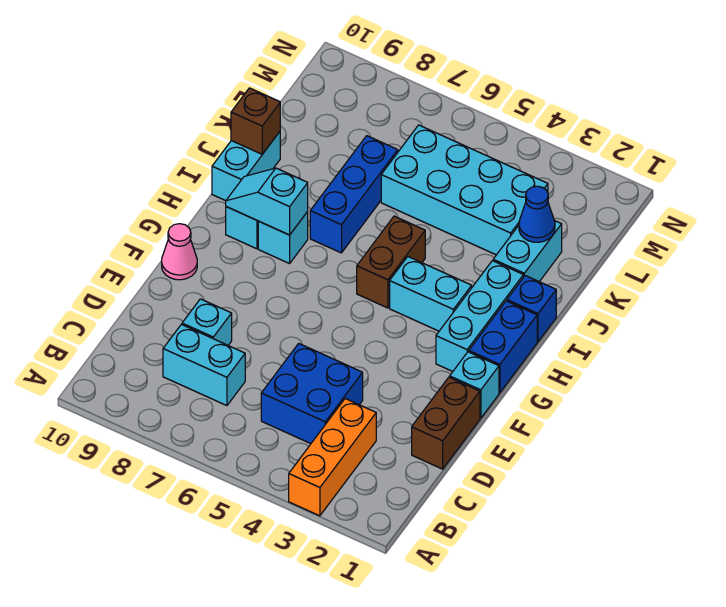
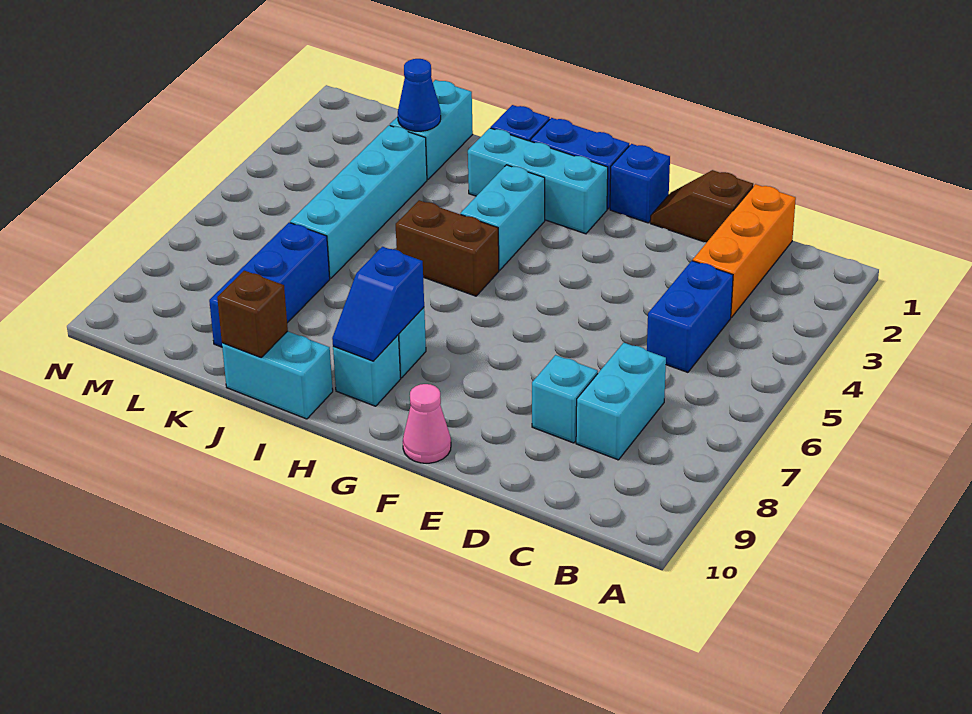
orange 1x3 brick [289,399,376,516] -> orange 1x3 brick turned to [693,184,796,318]
blue 2x2 brick [261,344,363,444] -> blue 1x2 brick [647,261,733,372]
brown 1x2 brick [412,377,480,469] -> brown 1x2 slope [650,170,753,243]
cyan 1x1 brick [450,352,499,418] -> blue 1x1 brick [610,144,670,223]
cyan 1x2 slope [226,168,308,235] -> blue 1x2 slope [332,247,424,361]
blue 1x3 brick [310,136,398,253] -> blue 1x3 brick turned to [209,223,330,347]
cyan 1x2 brick [493,220,562,282] -> cyan 1x2 brick turned to [390,80,473,180]
cyan 2x4 brick [381,125,548,255] -> cyan 1x4 brick [290,125,427,278]

